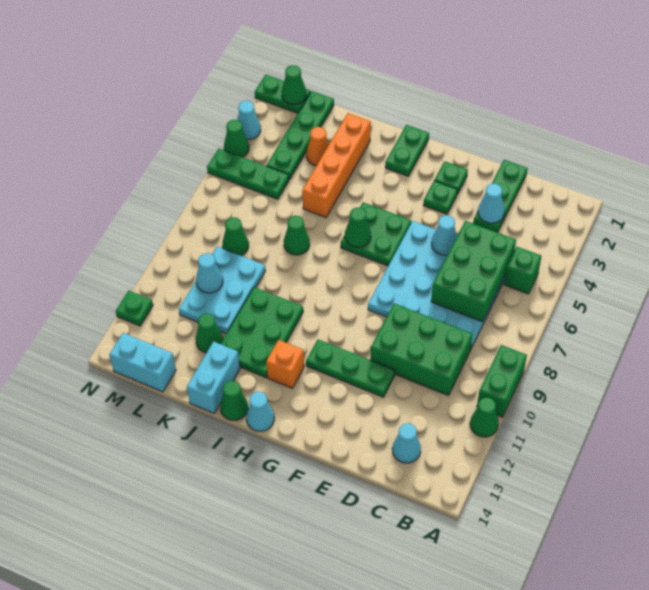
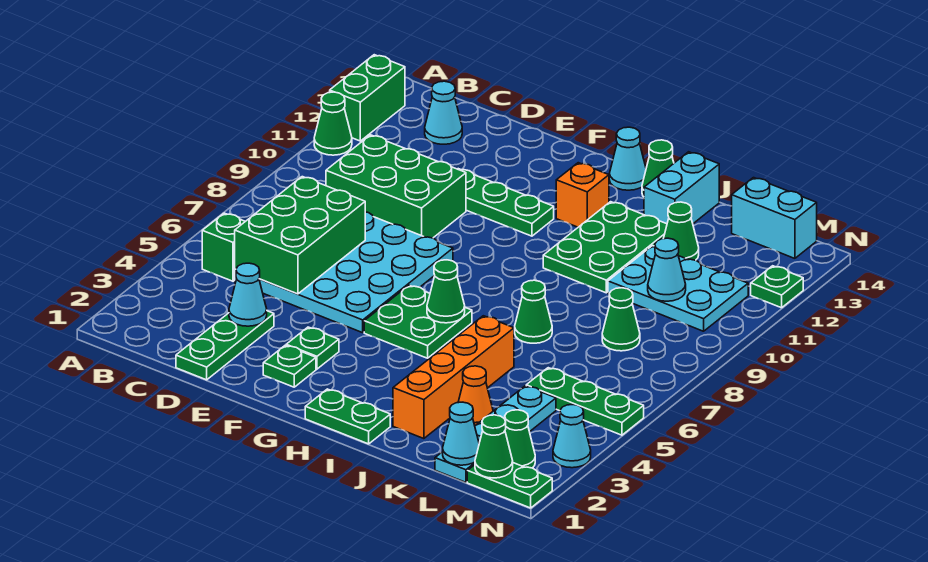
green 1x2 brick [477,345,527,417] -> green 1x2 brick moved to [330,55,405,141]
cyan 1x1 cone [432,215,457,255] -> cyan 1x1 cone moved to [443,402,479,465]
green 1x2 plate [385,125,429,176] -> green 1x2 plate turned to [305,389,390,444]
cyan 2x3 plate [179,247,266,334] -> cyan 2x3 plate turned to [608,246,748,331]
green 1x4 plate [266,91,334,180] -> cyan 1x4 plate [435,386,556,482]
green 1x1 cone [224,120,249,157] -> green 1x1 cone moved to [505,410,535,468]

